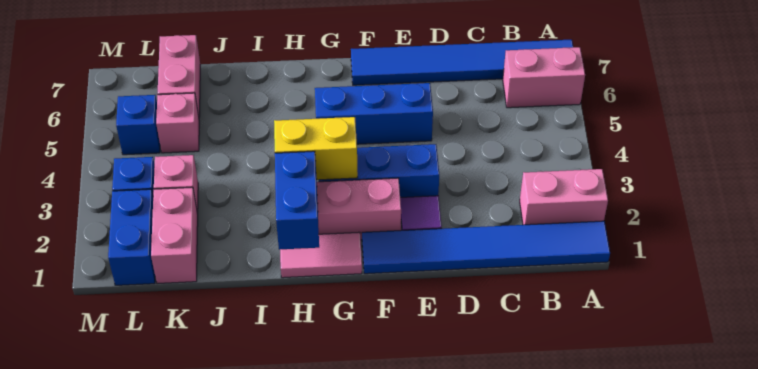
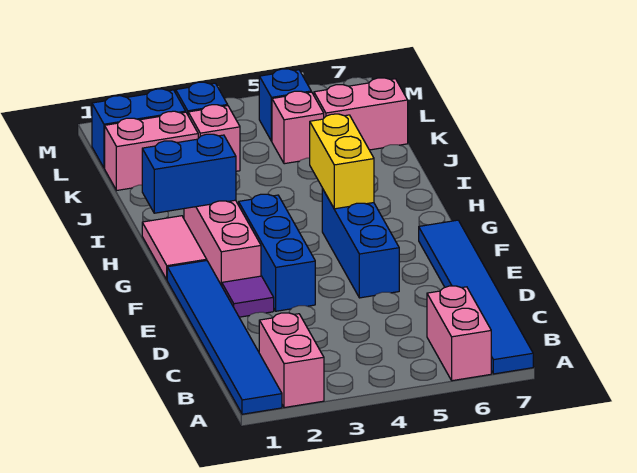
yellow 1x2 brick [274,117,358,180] -> yellow 1x2 brick moved to [310,114,374,209]

